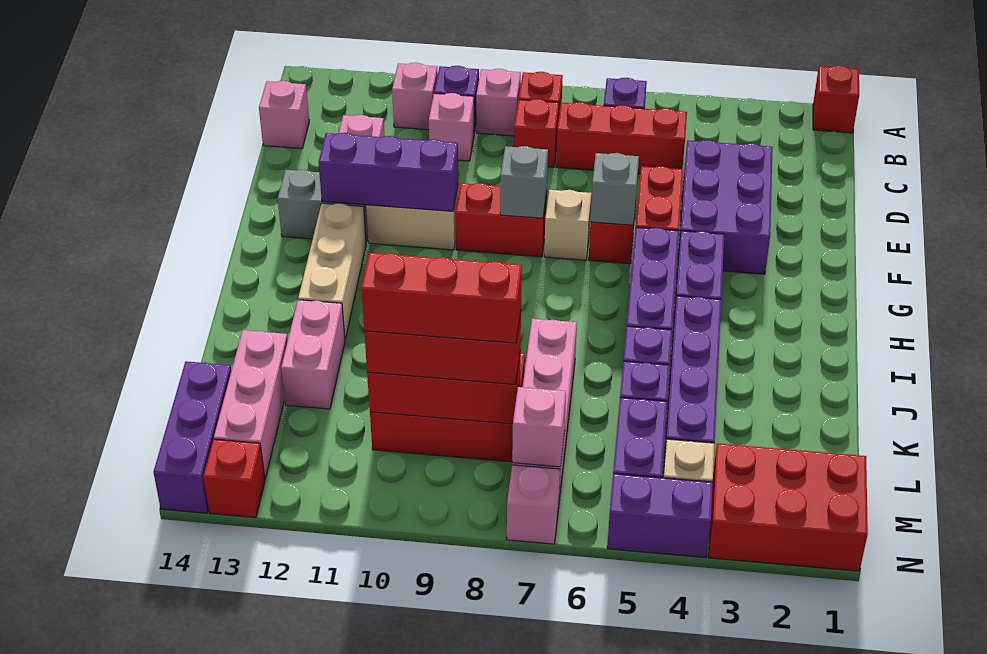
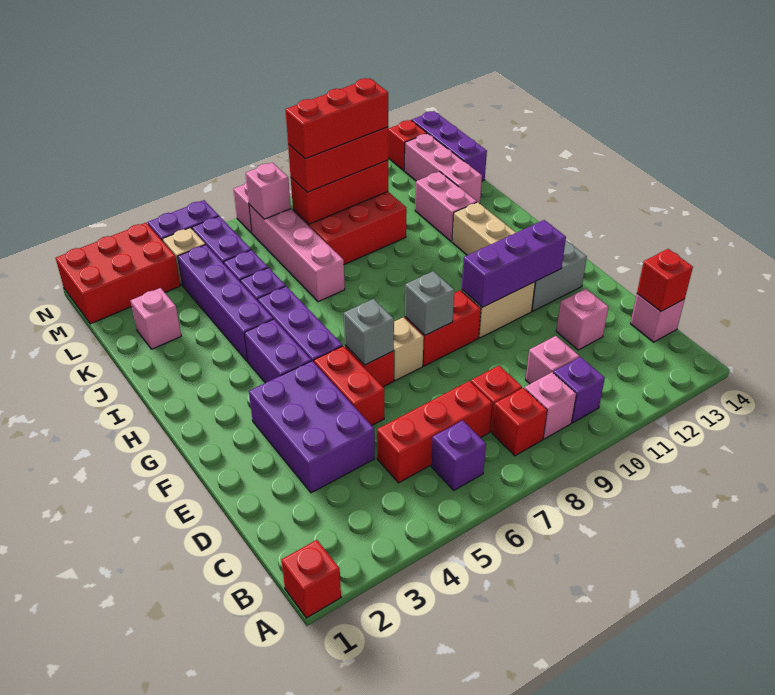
pink 1x1 brick [392,63,438,130] -> pink 1x1 brick moved to [131,288,181,349]
none -> red 1x1 brick [637,249,693,312]

